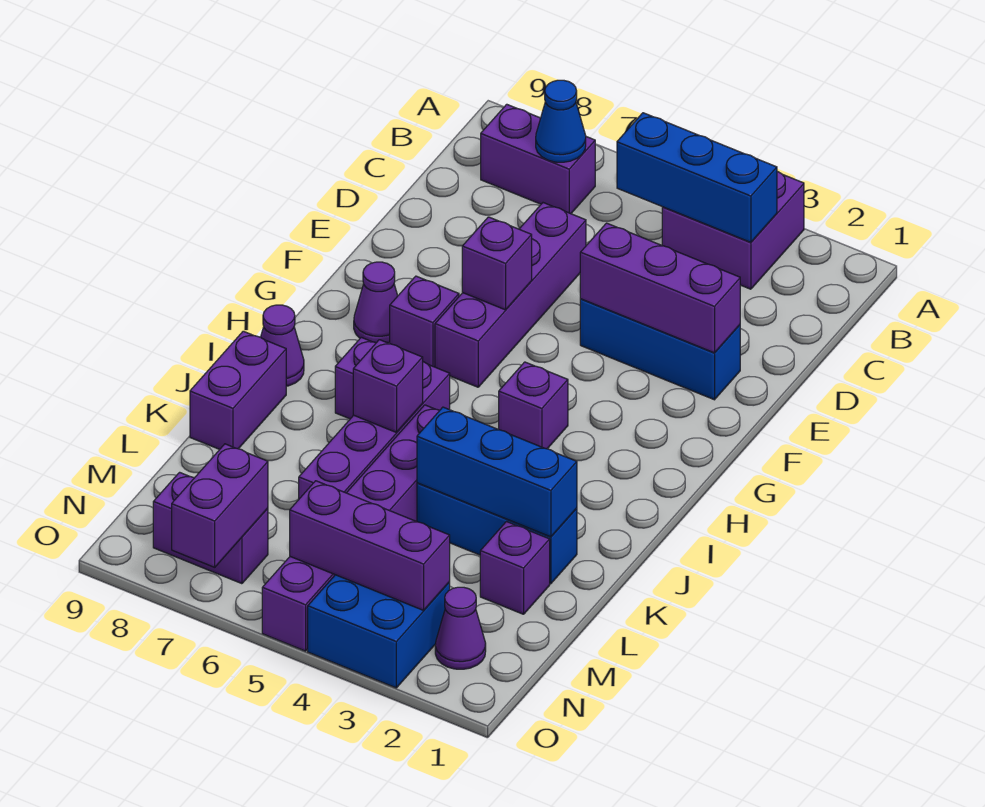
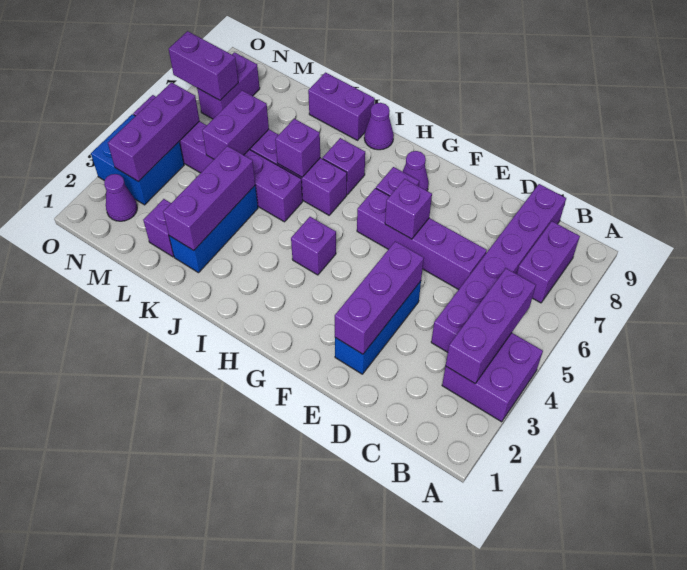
blue 1x3 brick [617,113,777,242] -> purple 1x3 brick [446,268,536,383]
blue 1x1 cone [536,80,586,162] -> none
none -> purple 1x6 brick [431,184,566,352]
blue 1x3 brick [417,407,577,537] -> purple 1x3 brick [163,146,255,251]
none -> purple 1x2 brick [202,90,269,159]

